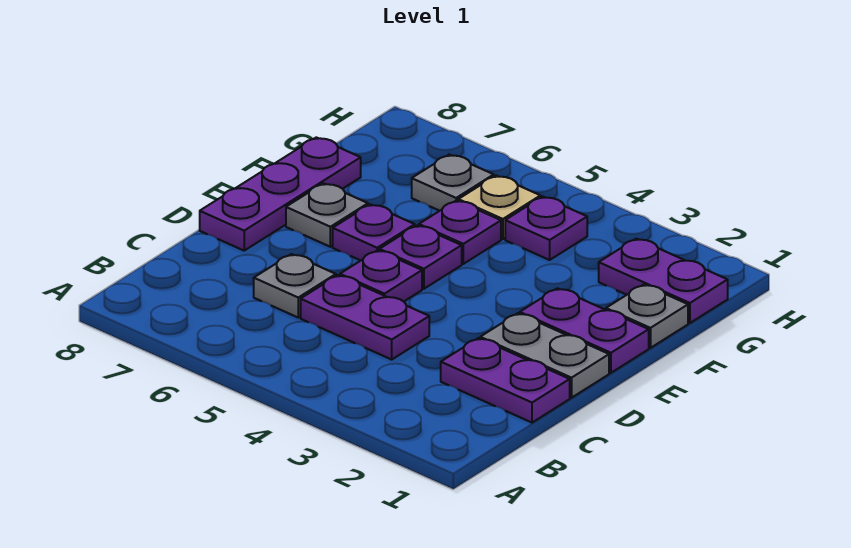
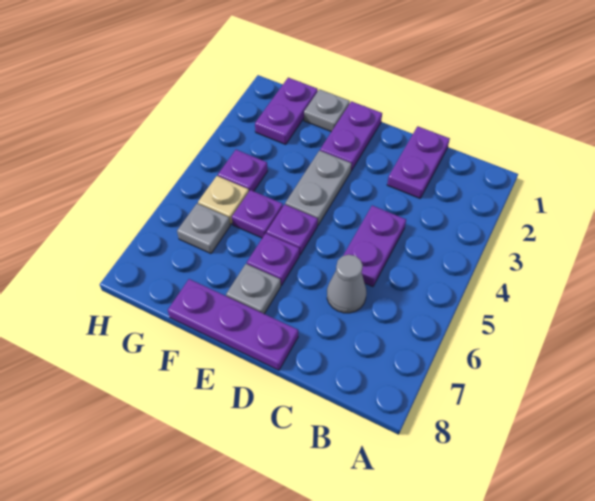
grey 1x1 plate [254,254,336,317] -> grey 1x1 cone [327,255,366,313]
grey 1x2 plate [480,313,609,398] -> grey 1x2 plate moved to [285,151,351,225]
purple 1x1 plate [340,250,422,301] -> none

